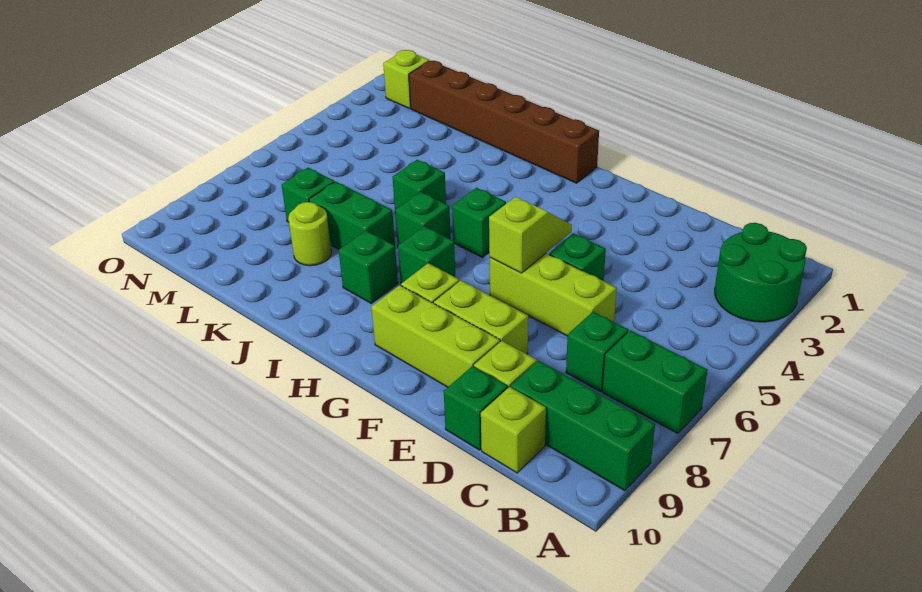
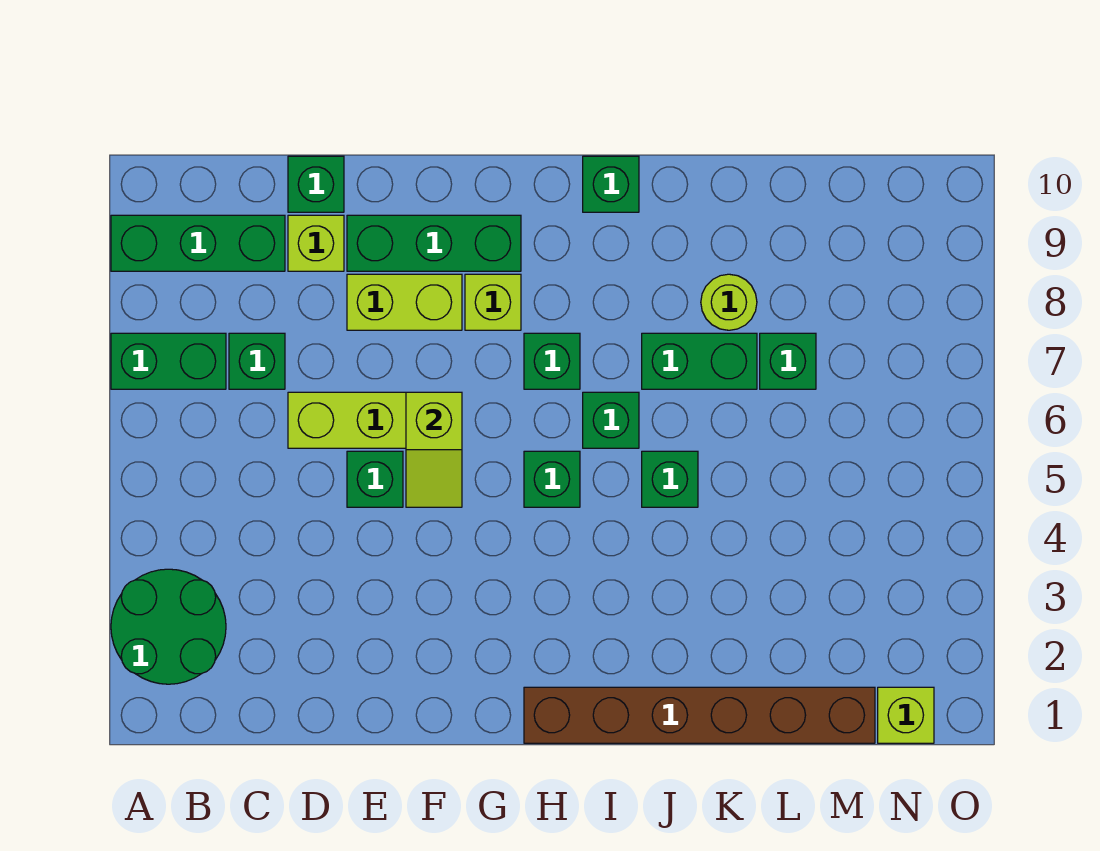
lime 1x1 brick [481,387,546,473] -> none
lime 1x3 brick [371,285,500,387] -> green 1x3 brick [347,215,521,271]
green 1x1 brick [339,231,398,303] -> green 1x1 brick moved to [583,156,639,212]

